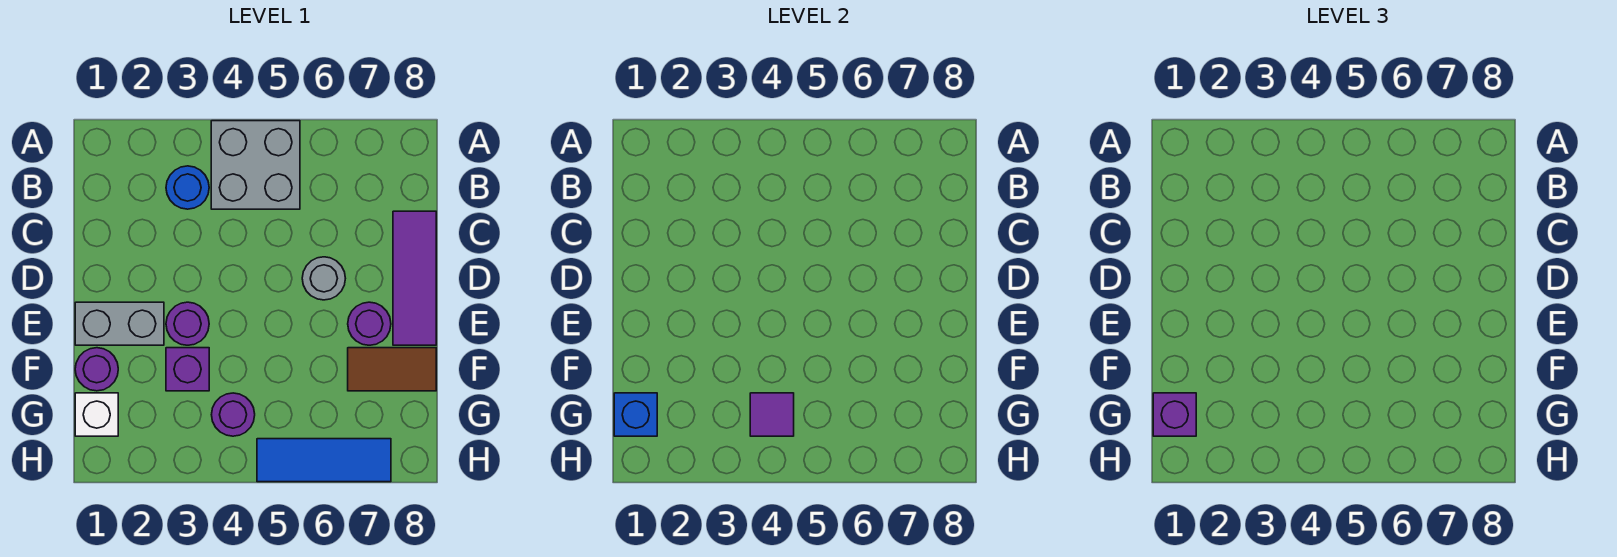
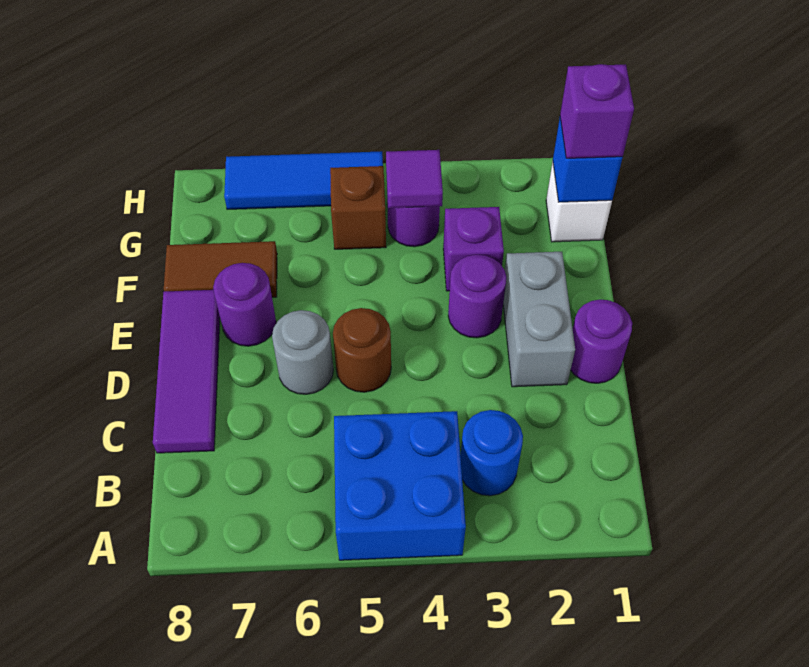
grey 2x2 brick [211,121,300,209] -> blue 2x2 brick [334,411,466,560]
none -> brown 1x1 round brick [333,308,391,392]
grey 1x2 brick [75,302,164,345] -> grey 1x2 brick turned to [503,252,575,387]
purple 1x1 round brick [75,348,118,391] -> purple 1x1 round brick moved to [571,299,632,383]
none -> brown 1x1 brick [330,166,386,249]

